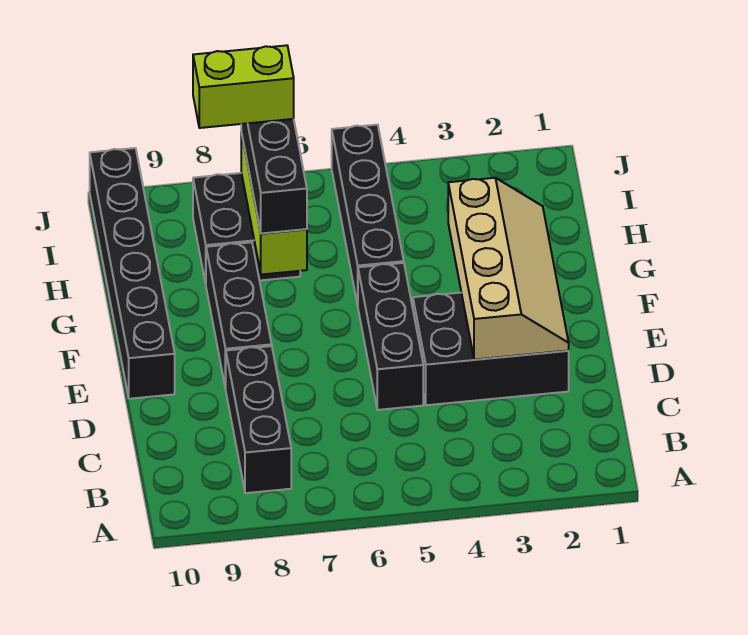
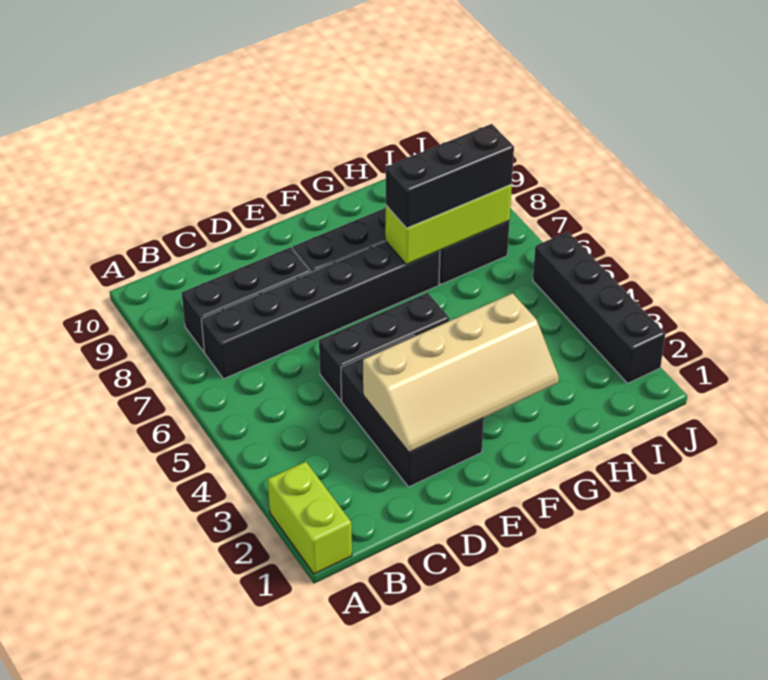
black 1x6 brick [90,148,175,399] -> black 1x6 brick moved to [201,241,440,379]
black 1x4 brick [332,125,404,305] -> black 1x4 brick turned to [533,232,665,383]
lime 1x2 brick [193,45,294,128] -> lime 1x2 brick moved to [268,462,352,574]

